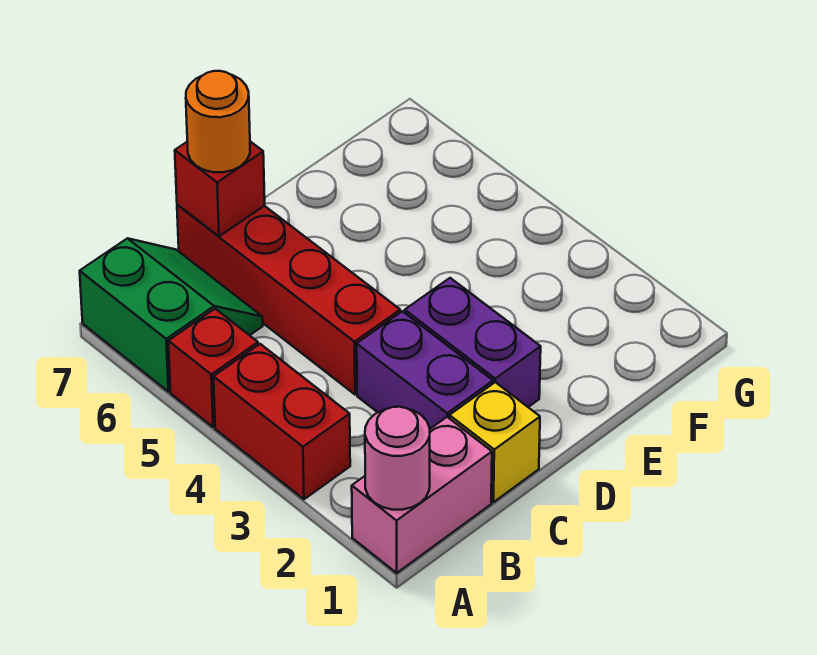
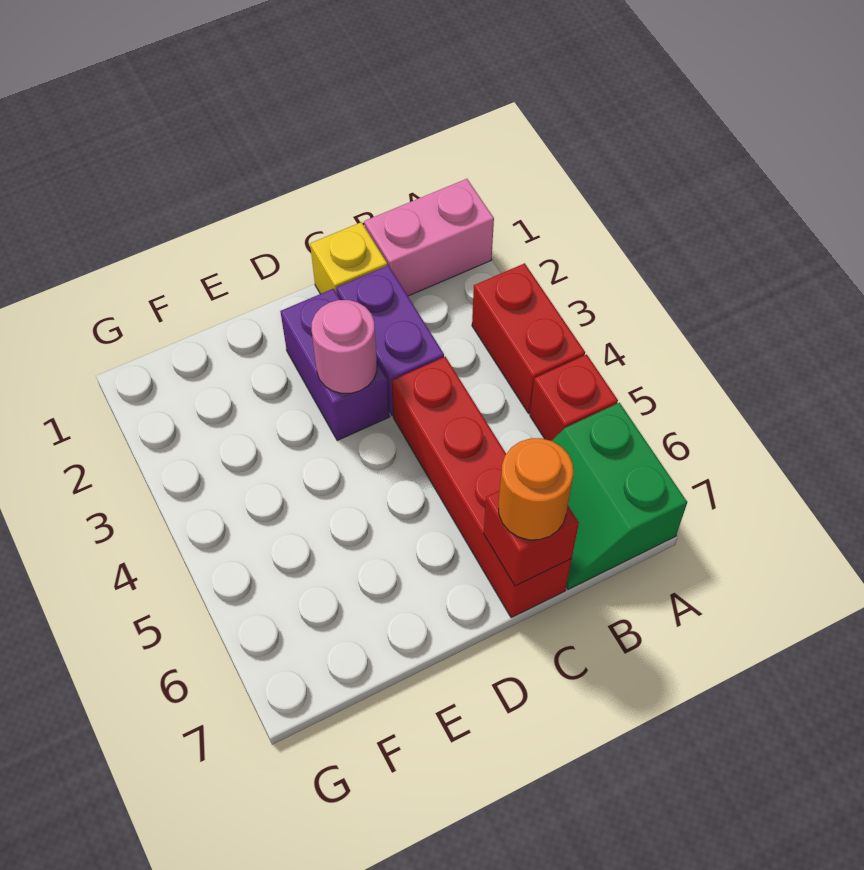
pink 1x1 round brick [365,407,430,510] -> pink 1x1 round brick moved to [312,300,377,393]

